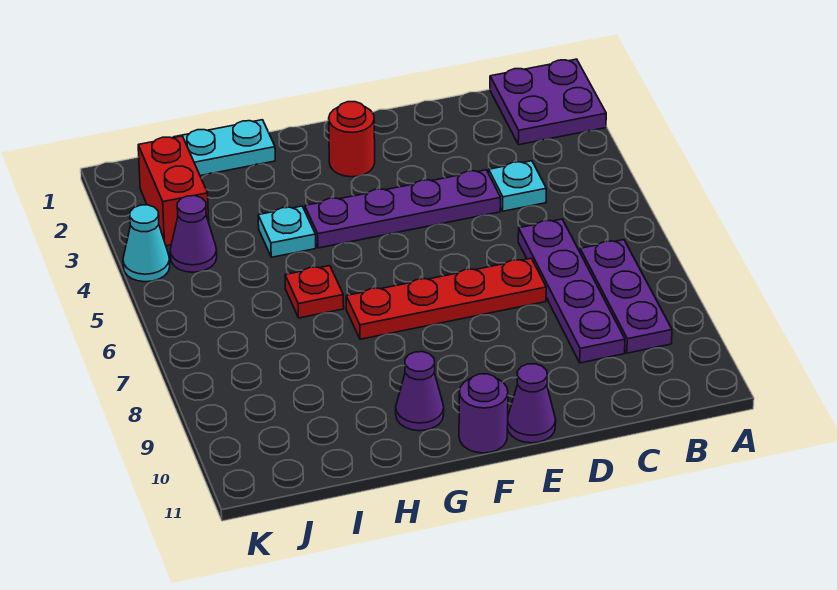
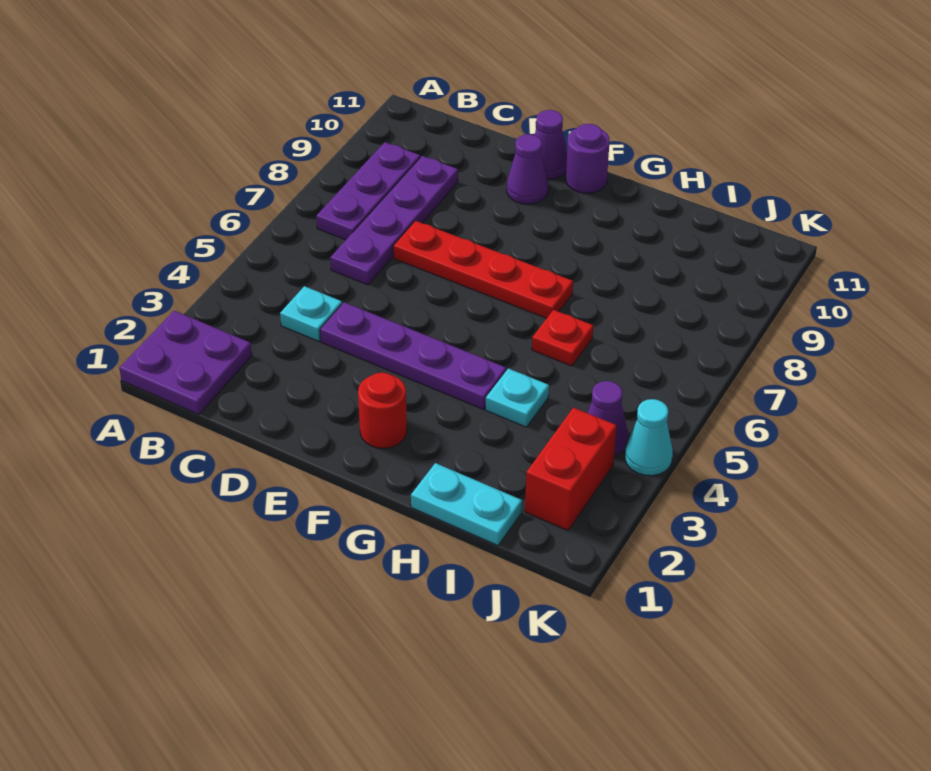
purple 1x1 cone [396,352,444,431] -> purple 1x1 cone moved to [507,134,548,204]

